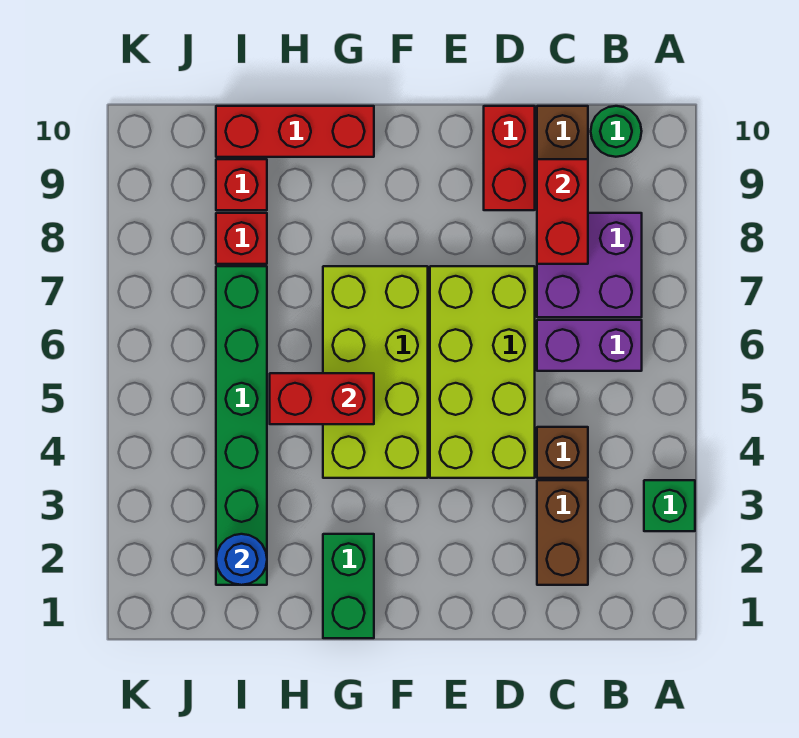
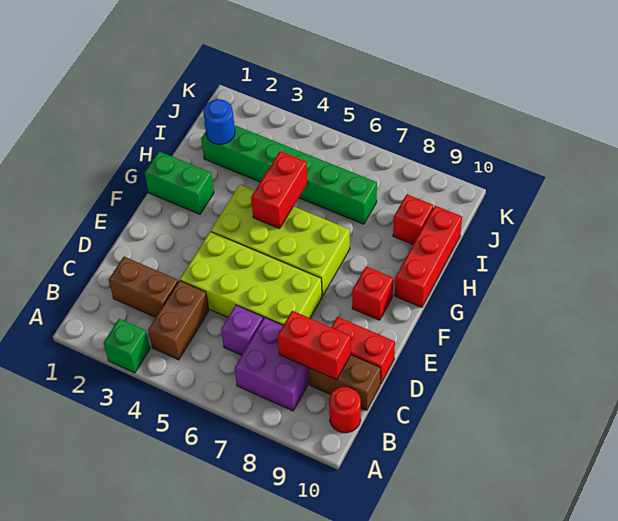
purple 1x2 brick [537,320,642,371] -> purple 1x1 brick [221,305,263,355]
green 1x1 round brick [591,106,642,157] -> red 1x1 round brick [329,387,361,433]
brown 1x1 brick [537,427,588,478] -> brown 1x2 brick [148,280,209,360]
red 1x1 brick [216,213,267,264] -> red 1x1 brick moved to [352,266,393,320]

